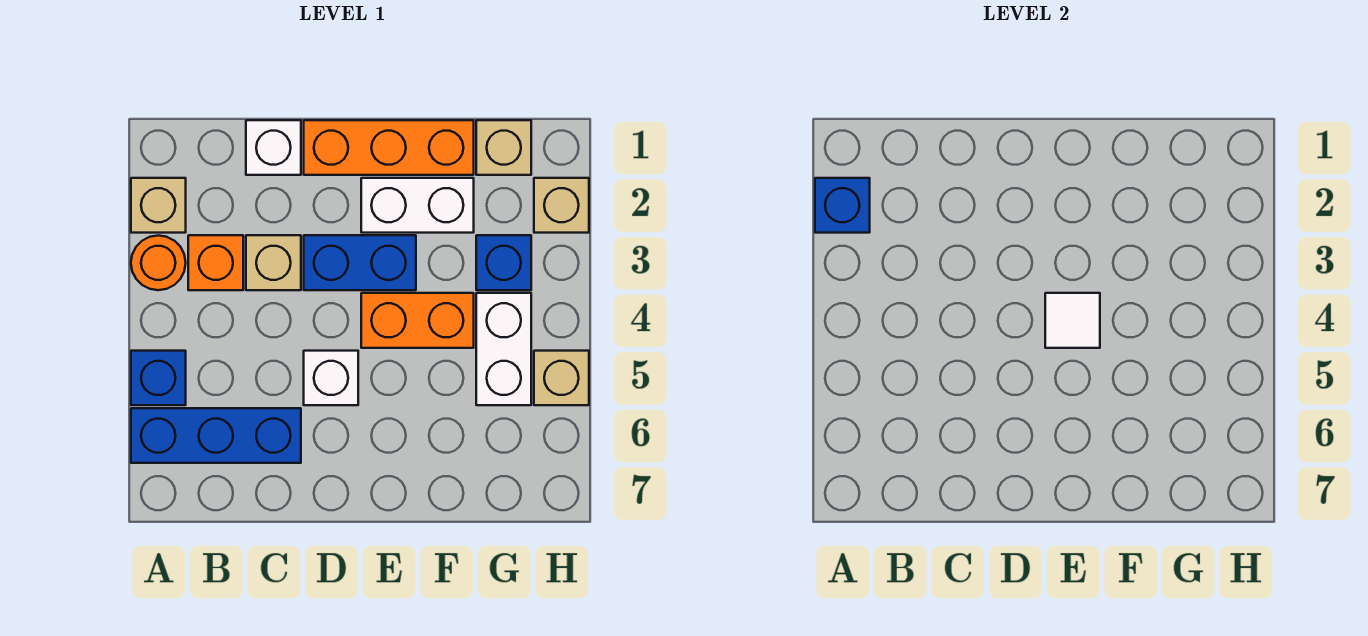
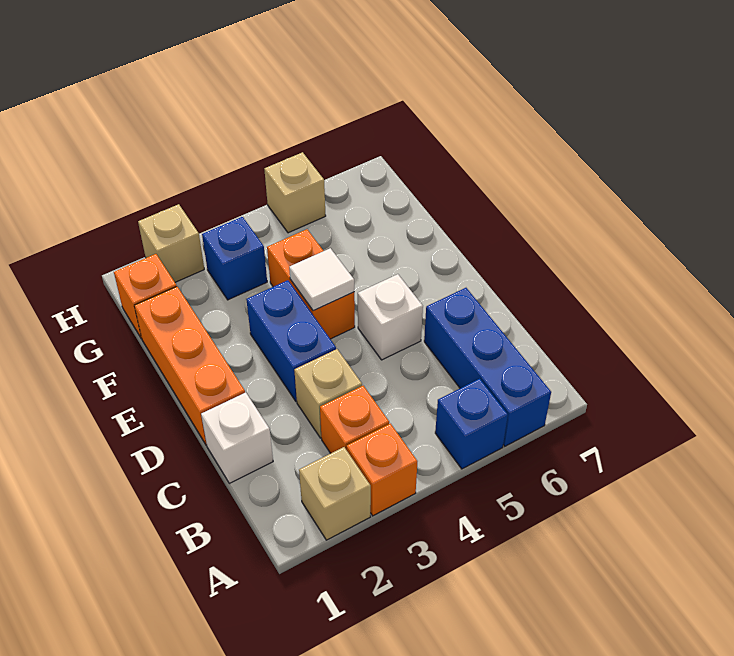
blue 1x1 brick [815,178,870,233] -> none
orange 1x1 round brick [131,235,186,290] -> orange 1x1 brick [346,424,417,516]
white 1x2 brick [361,178,474,233] -> none
tan 1x1 brick [476,120,531,175] -> orange 1x1 brick [114,254,177,339]
white 1x2 brick [476,293,531,405] -> none

